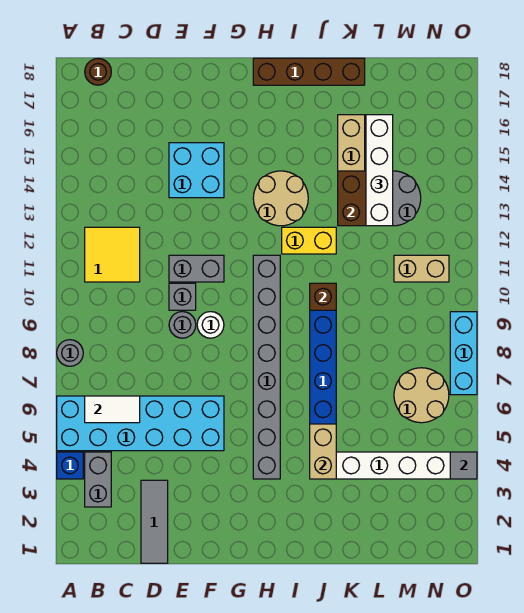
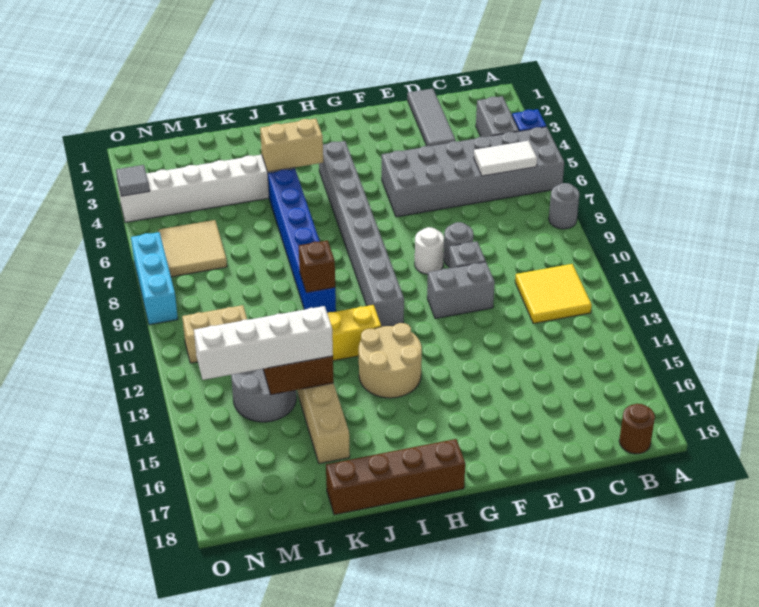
cyan 2x6 brick [57,396,224,451] -> grey 2x6 brick [382,127,564,217]
cyan 2x2 brick [169,143,224,198] -> none
tan 1x2 brick [310,424,336,479] -> tan 1x2 brick turned to [260,119,323,172]
white 1x4 brick [366,115,393,226] -> white 1x4 brick turned to [194,306,333,380]
tan 2x2 round brick [394,368,449,423] -> tan 2x2 tile [158,220,227,277]

